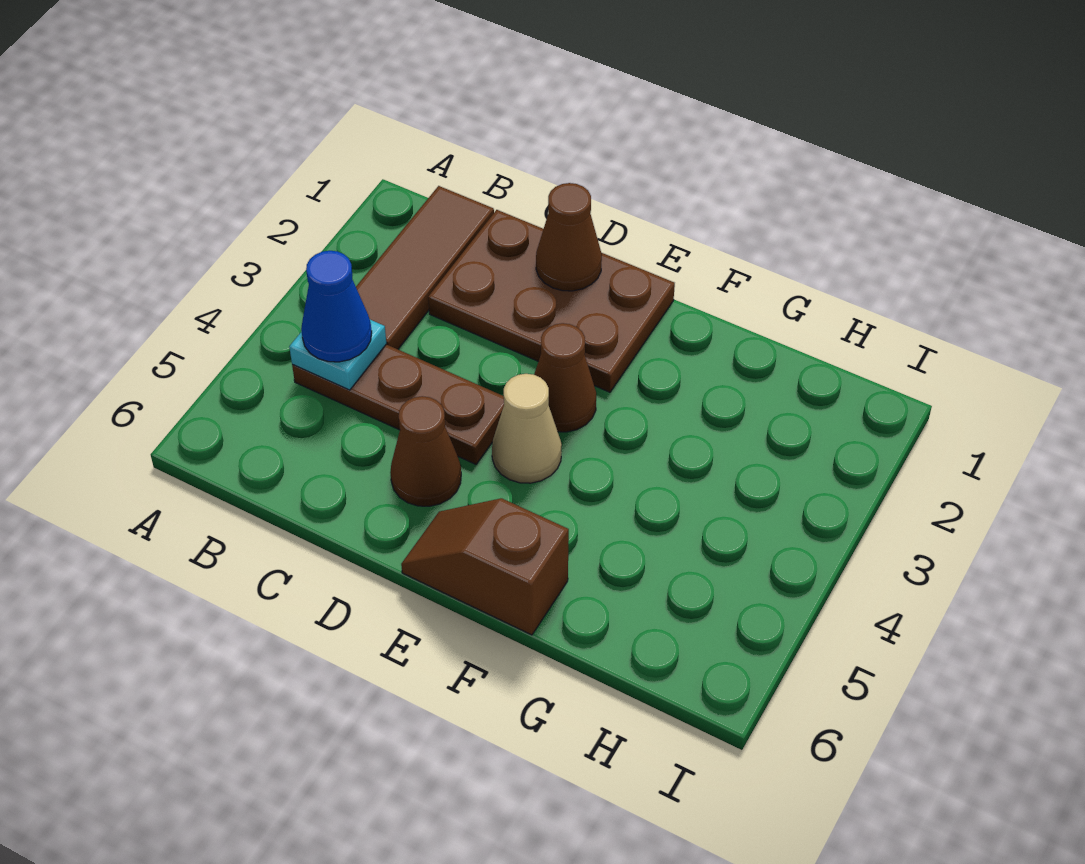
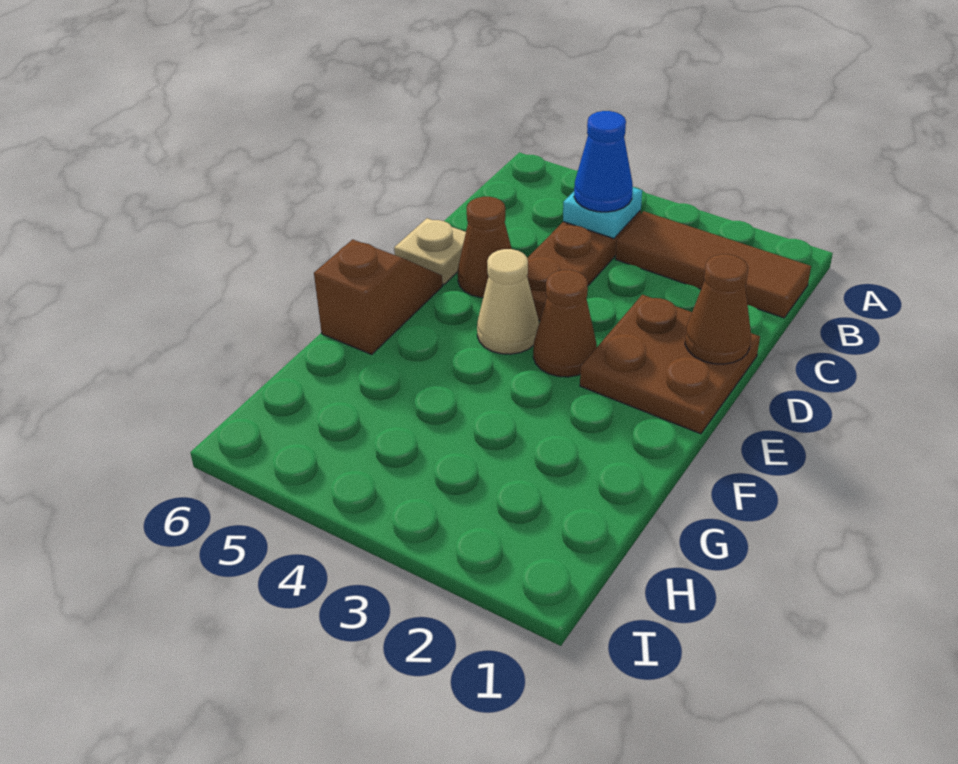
brown 2x3 plate [428,210,675,392] -> brown 2x2 plate [580,295,760,434]
none -> tan 1x1 plate [394,218,466,285]

